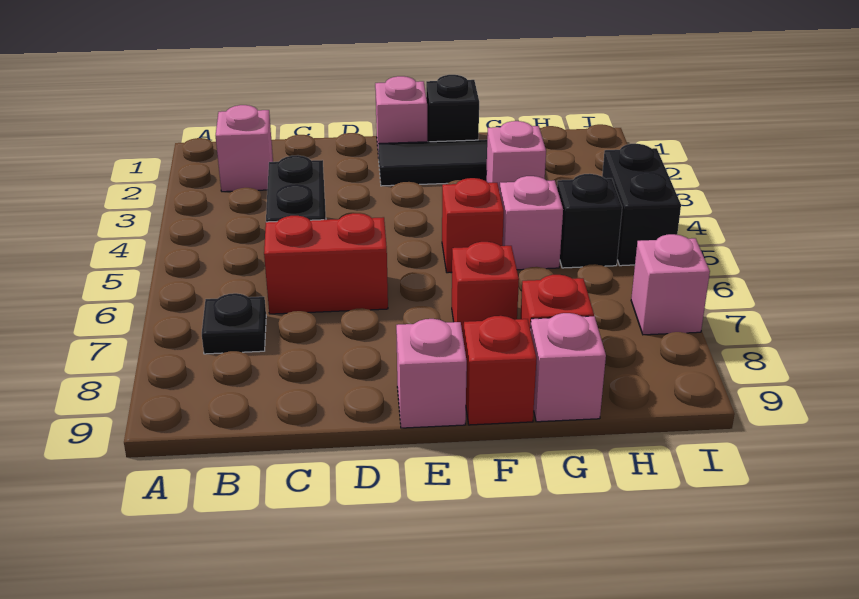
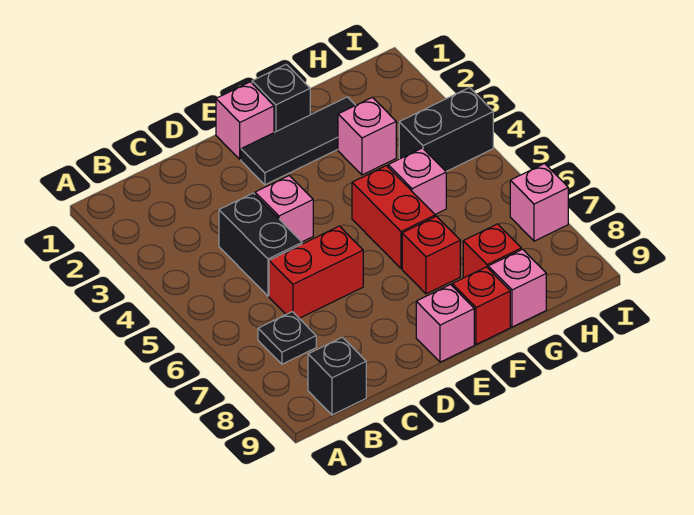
pink 1x1 brick [216,105,273,192] -> pink 1x1 brick moved to [255,176,313,242]
red 1x1 brick [442,178,504,273] -> red 1x2 brick [352,166,435,269]
black 1x1 brick [557,174,622,268] -> black 1x1 brick moved to [308,337,366,415]
black 1x2 brick [602,144,681,266] -> black 1x2 brick turned to [399,88,493,171]

